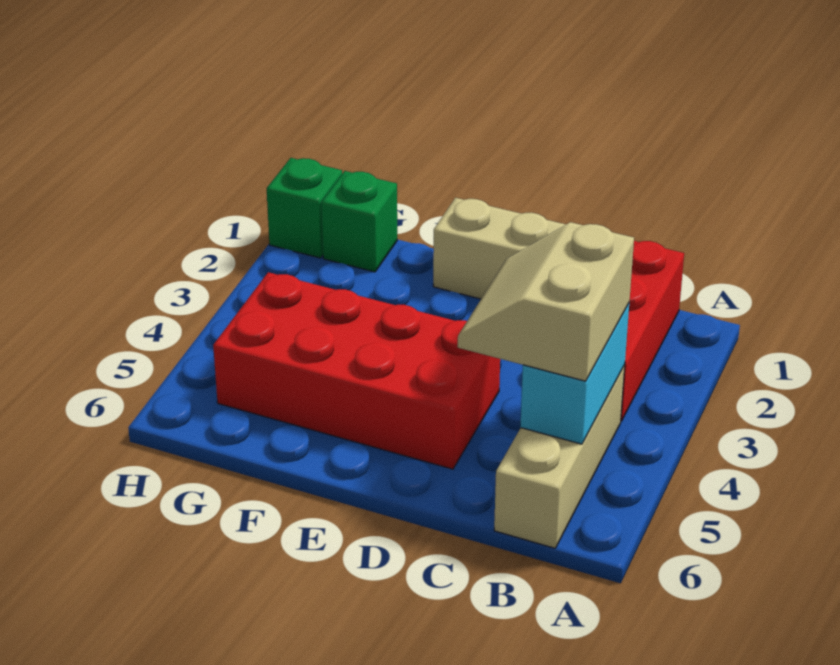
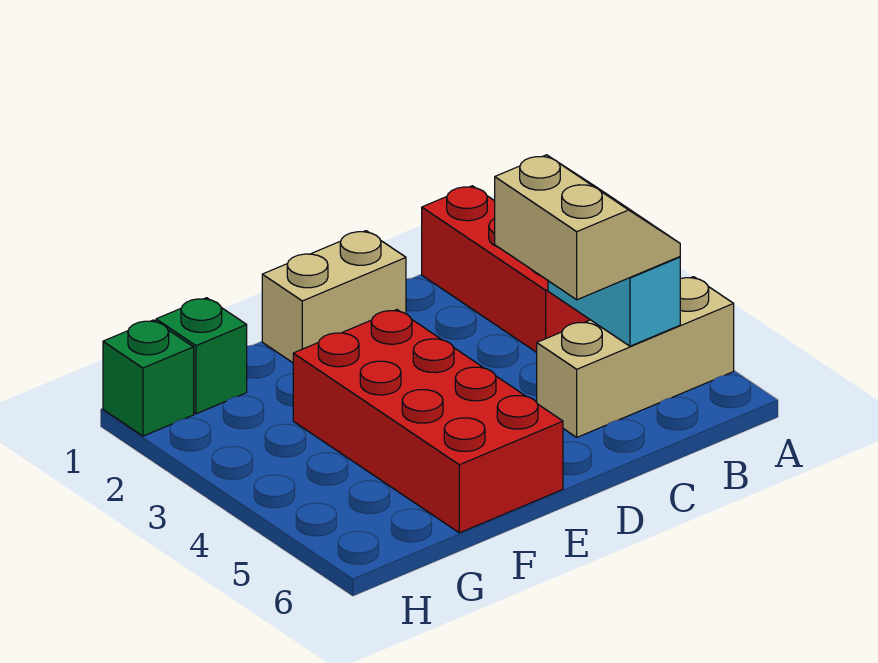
tan 1x3 brick [494,365,625,548] -> tan 1x3 brick turned to [537,277,734,437]
tan 2x2 slope [458,222,634,381] -> tan 2x2 slope turned to [495,155,680,300]
red 2x4 brick [213,272,500,469] -> red 2x4 brick turned to [293,310,563,533]

